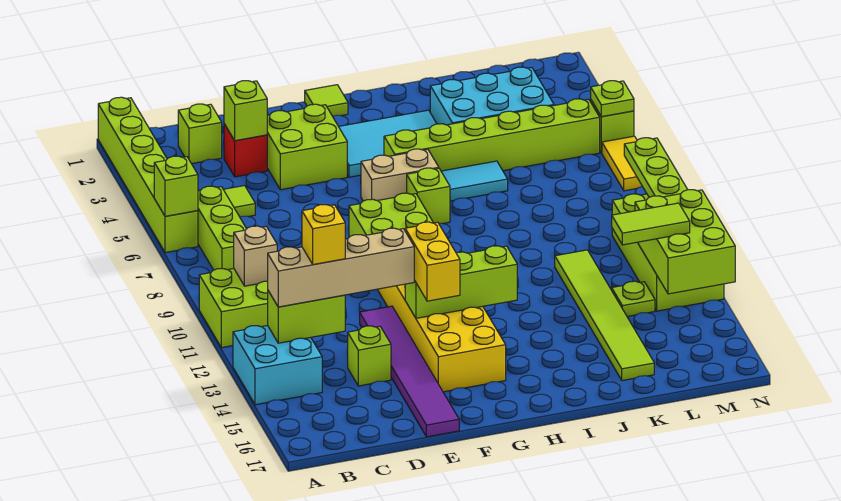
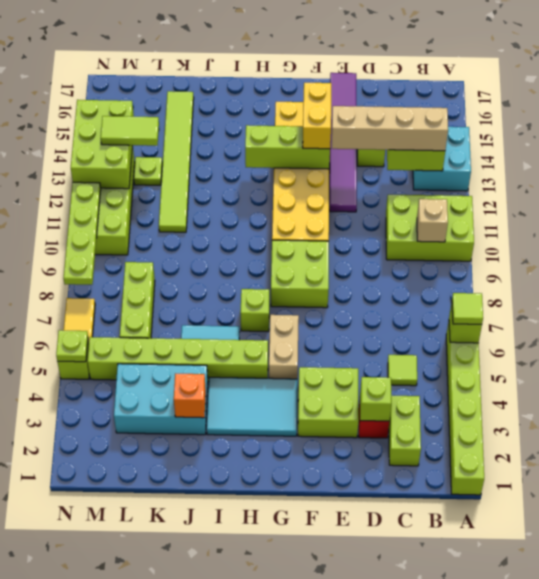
lime 1x3 brick [198,186,246,270] -> lime 1x3 brick moved to [120,262,155,338]
lime 1x1 brick [178,104,222,164] -> lime 1x2 brick [389,396,421,466]
yellow 1x1 brick [302,205,345,264] -> none
lime 1x1 tile [305,85,348,116] -> lime 1x1 tile moved to [452,293,483,324]
tan 1x2 brick [361,149,439,201] -> tan 1x2 brick turned to [269,315,299,379]
none -> orange 1x1 brick [174,374,206,418]

